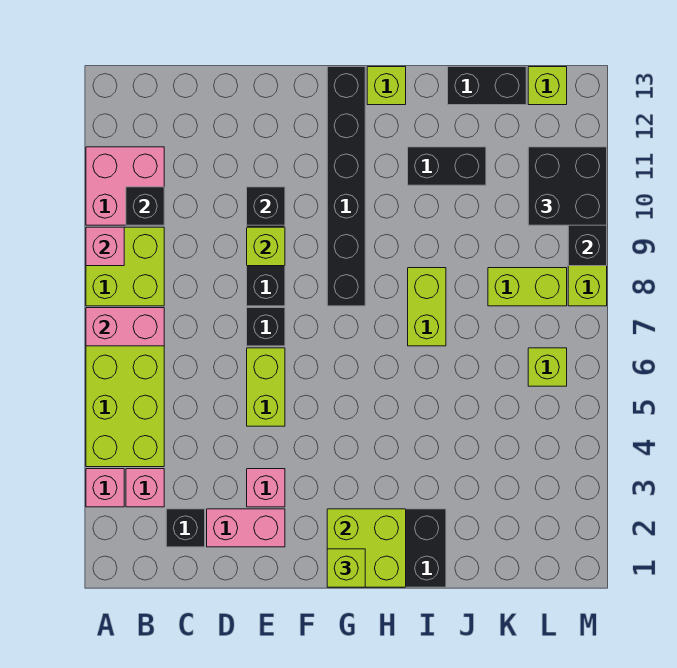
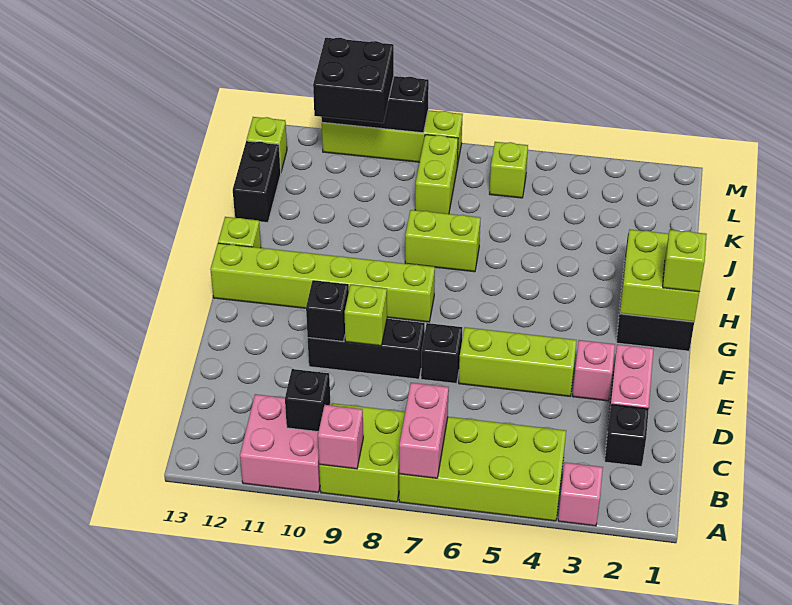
pink 1x1 brick [126,469,164,507] -> none
lime 1x2 brick [247,348,285,426] -> lime 1x3 brick [459,327,577,396]
black 1x6 brick [327,67,365,306] -> lime 1x6 brick [210,243,435,322]
black 1x2 brick [408,147,486,185] -> none

